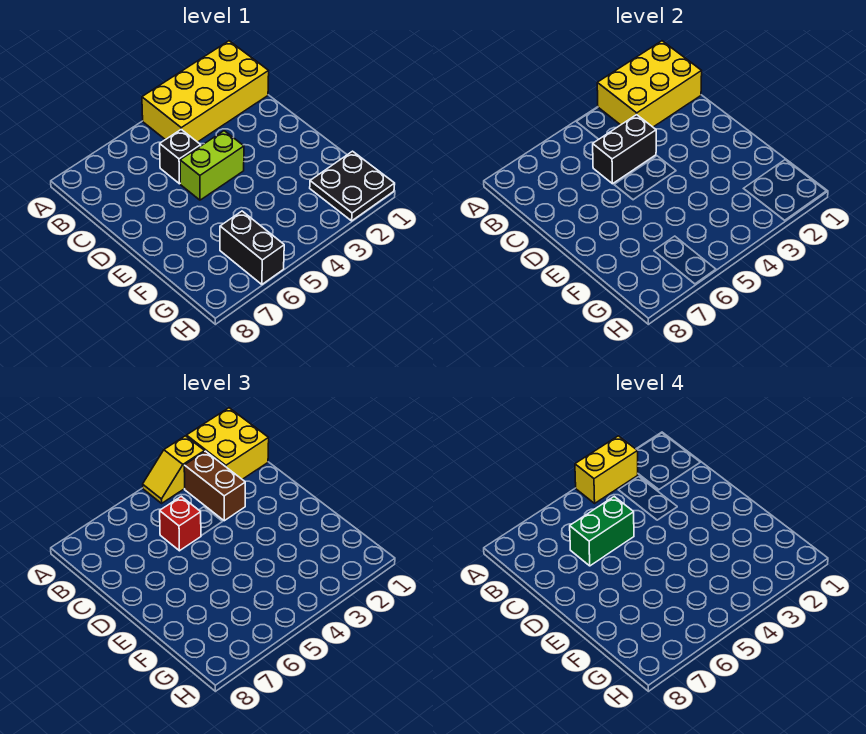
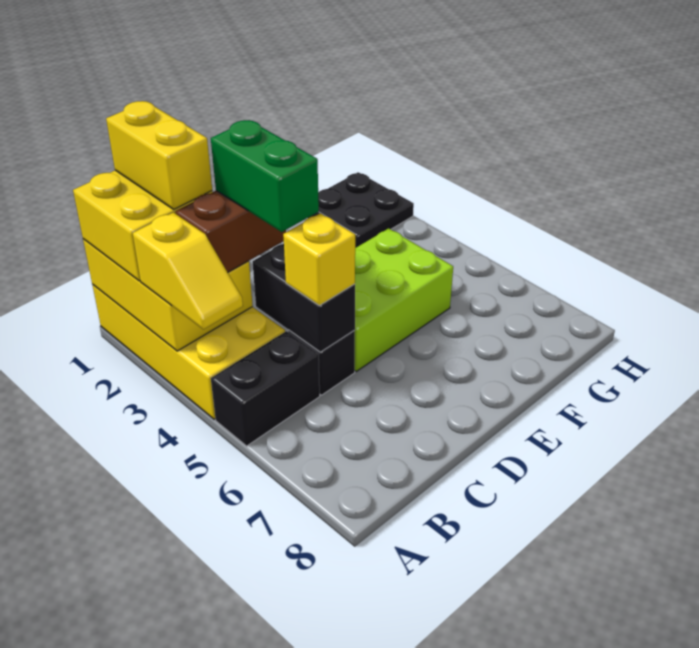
yellow 1x2 brick [575,436,638,503] -> yellow 1x2 brick moved to [106,101,212,209]
red 1x1 brick [160,497,201,551] -> yellow 1x1 brick [283,213,355,305]
green 1x2 brick [570,497,634,566] -> green 1x2 brick moved to [211,120,319,232]
lime 1x2 brick [180,131,244,200] -> lime 2x3 brick [354,228,453,371]
black 1x2 brick [220,211,284,284] -> black 1x2 brick moved to [211,331,320,446]

